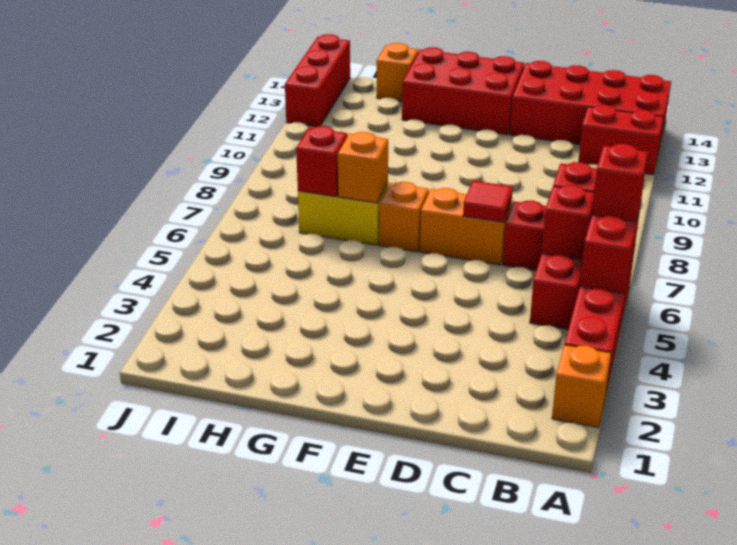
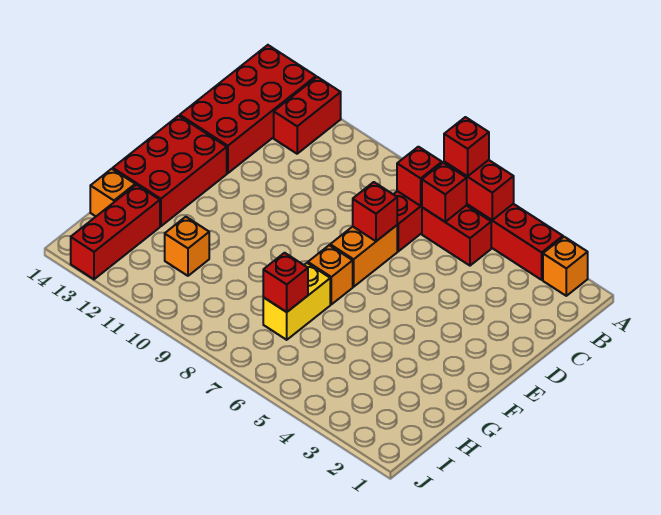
red 1x1 tile [463,181,513,222] -> red 1x1 brick [353,182,397,241]
orange 1x1 brick [338,132,388,203] -> orange 1x1 brick moved to [165,217,209,276]
red 1x3 brick [285,34,350,127] -> red 1x3 brick turned to [71,185,160,279]

